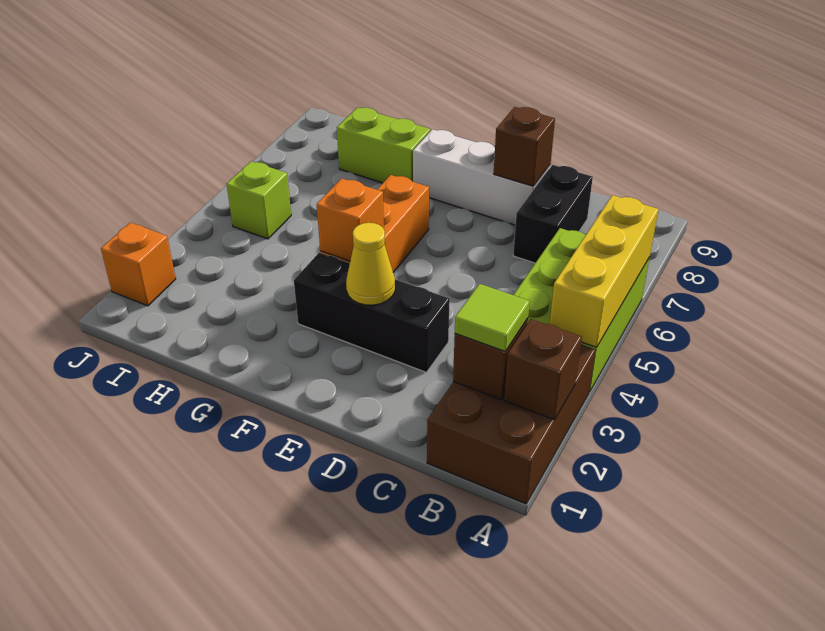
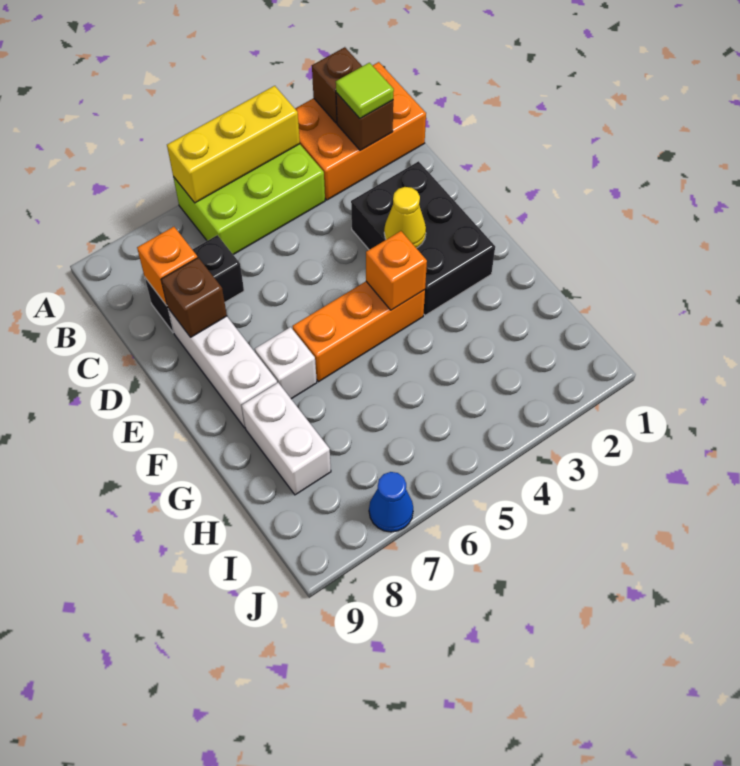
brown 2x3 brick [427,345,595,504] -> orange 2x3 brick [295,62,426,200]
black 1x3 brick [294,253,450,372] -> black 2x3 brick [351,161,495,315]
none -> white 1x1 brick [255,327,317,399]
lime 1x2 brick [337,107,430,183] -> white 1x2 brick [242,383,331,495]
lime 1x1 brick [227,161,291,239] -> none
orange 1x1 brick [101,223,176,306] -> orange 1x1 brick moved to [137,227,198,306]
none -> blue 1x1 cone [369,472,413,532]

